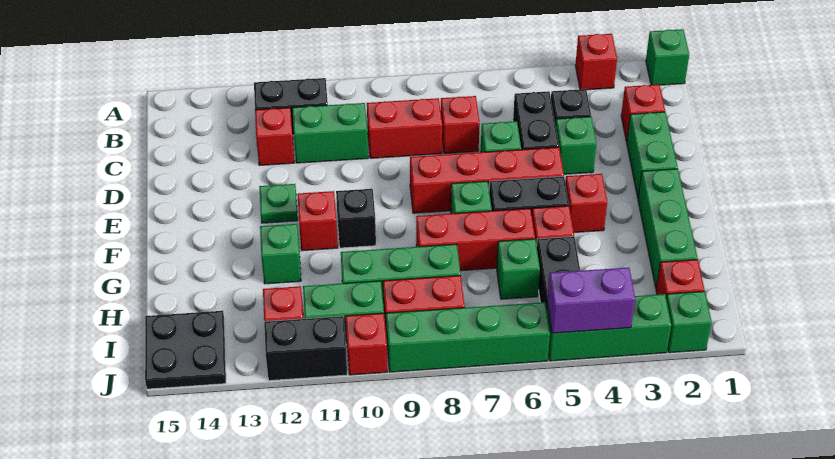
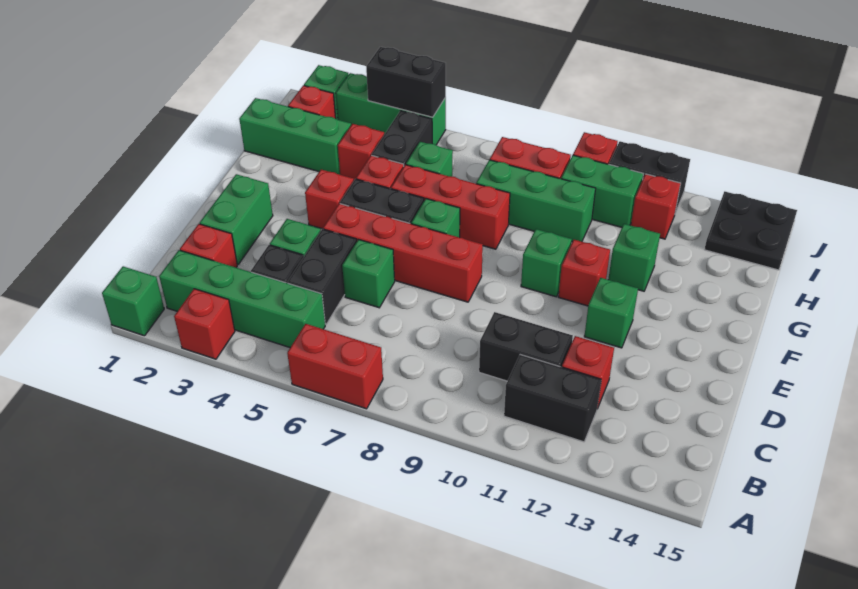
red 1x1 brick [441,96,480,154] -> red 1x1 brick moved to [338,124,384,180]
red 1x2 brick [367,98,442,158] -> red 1x2 brick moved to [287,324,383,409]
green 1x2 brick [292,103,368,163] -> black 1x2 brick [479,312,573,381]
green 1x1 plate [259,184,298,223] -> green 1x1 brick [584,278,638,348]
green 1x3 brick [638,169,698,288] -> green 1x3 brick turned to [239,98,351,175]
black 1x1 brick [336,189,376,248] -> green 1x1 brick [521,229,572,297]
purple 1x2 brick [547,268,635,333] -> black 1x2 brick [366,47,446,117]
green 1x4 brick [386,302,550,372] -> green 1x4 brick moved to [159,250,325,347]

